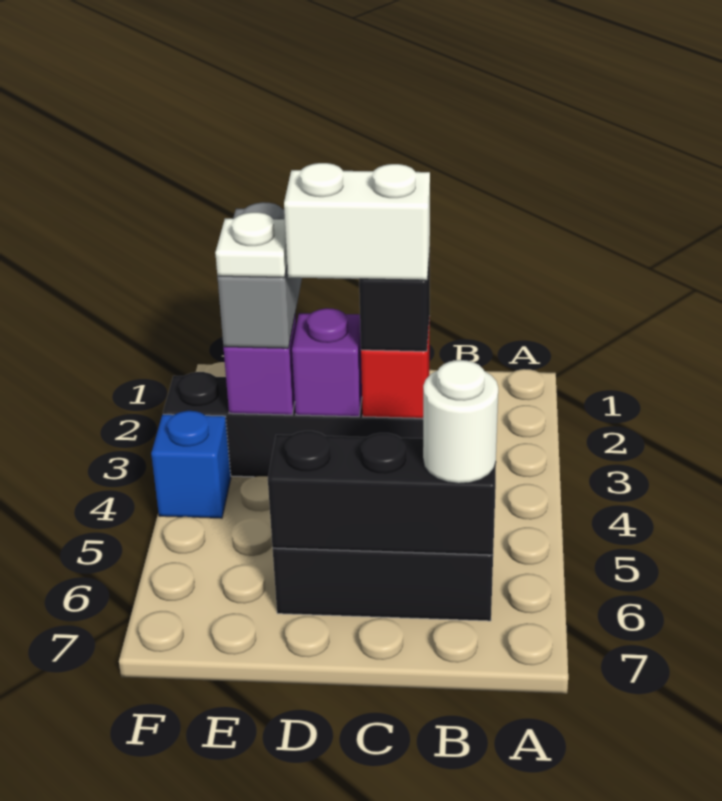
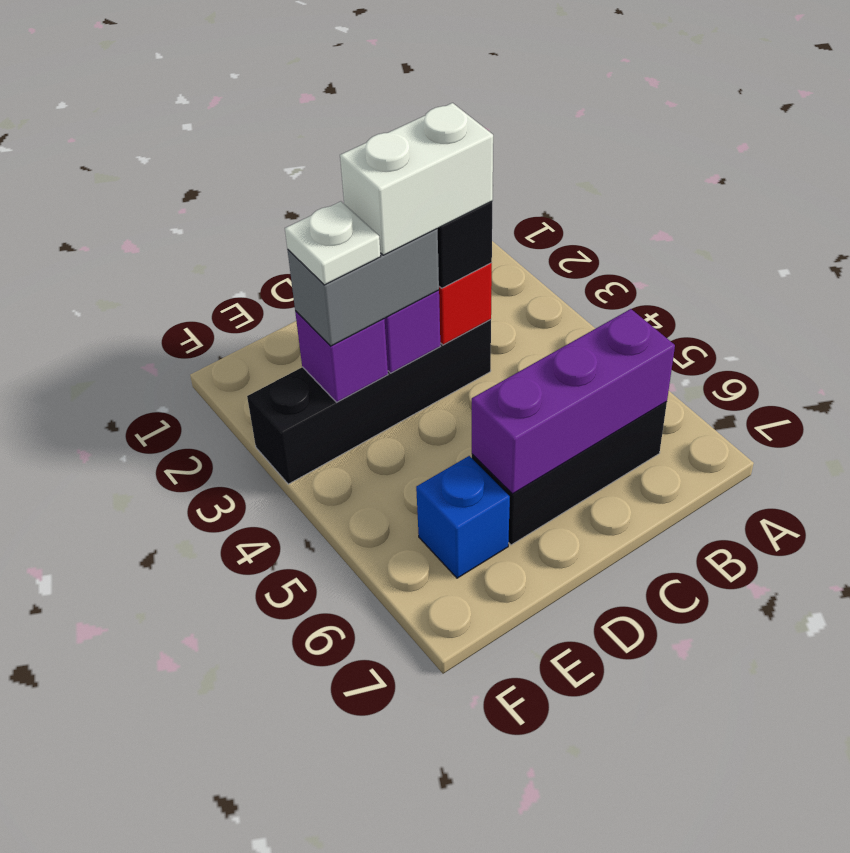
black 1x3 brick [268,431,496,555] -> purple 1x3 brick [472,309,675,494]
white 1x1 round brick [423,360,498,484] -> none
grey 1x2 brick [217,202,302,348] -> grey 1x2 brick turned to [288,229,439,346]
blue 1x1 brick [151,411,231,518] -> blue 1x1 brick moved to [416,456,510,578]

